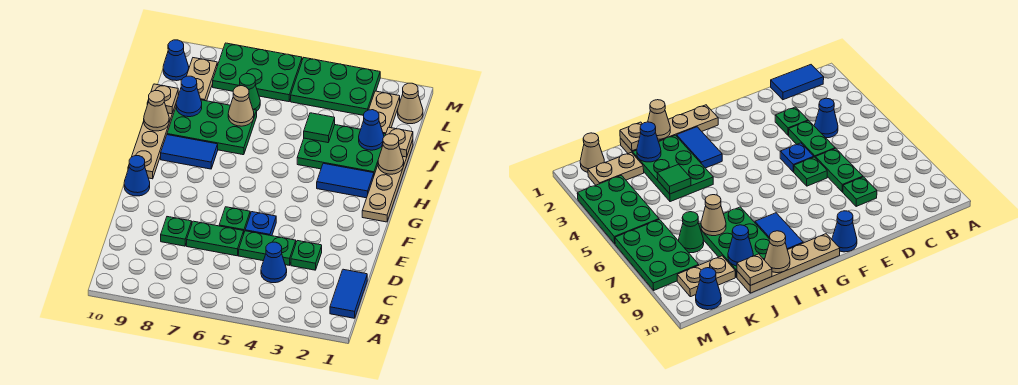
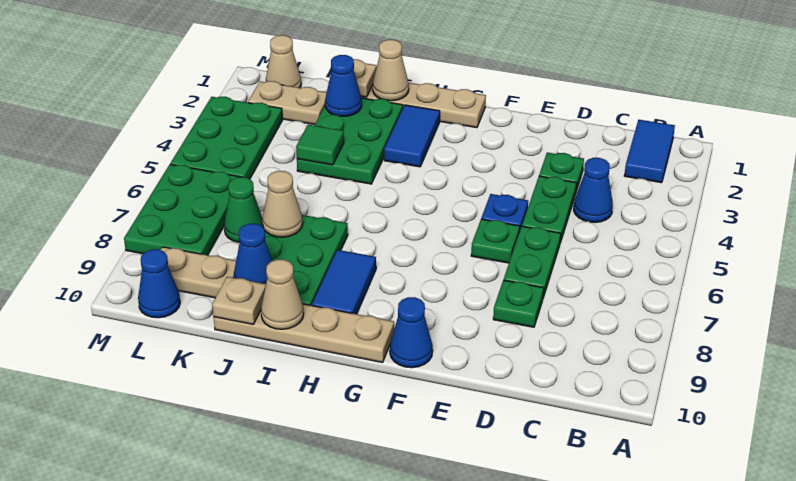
blue 1x2 tile [330,269,367,318] -> blue 1x2 tile turned to [624,120,675,183]

